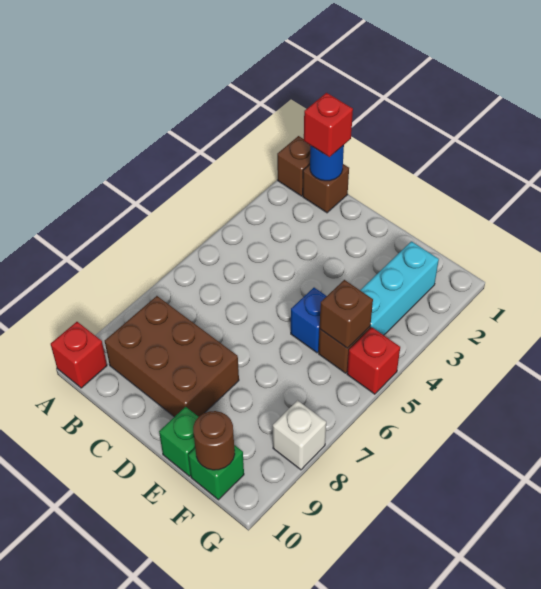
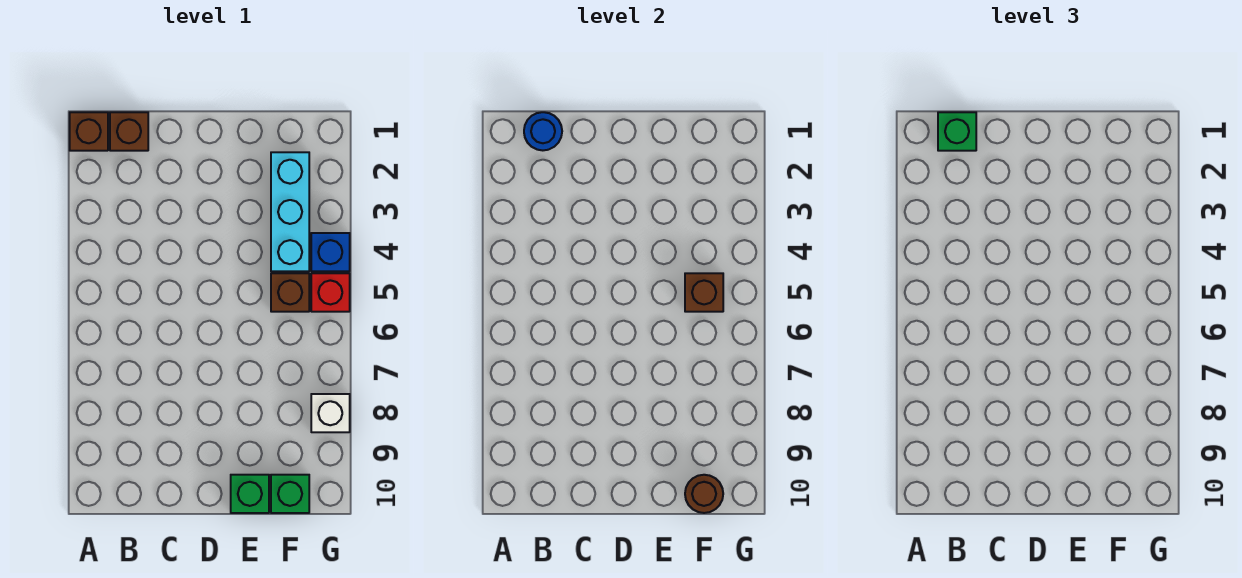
red 1x1 brick [51,322,107,388] -> none
red 1x1 brick [304,93,353,157] -> green 1x1 brick [938,112,976,151]
brown 2x3 brick [105,296,239,417] -> none
blue 1x1 brick [291,288,326,353] -> blue 1x1 brick moved to [311,233,350,271]

